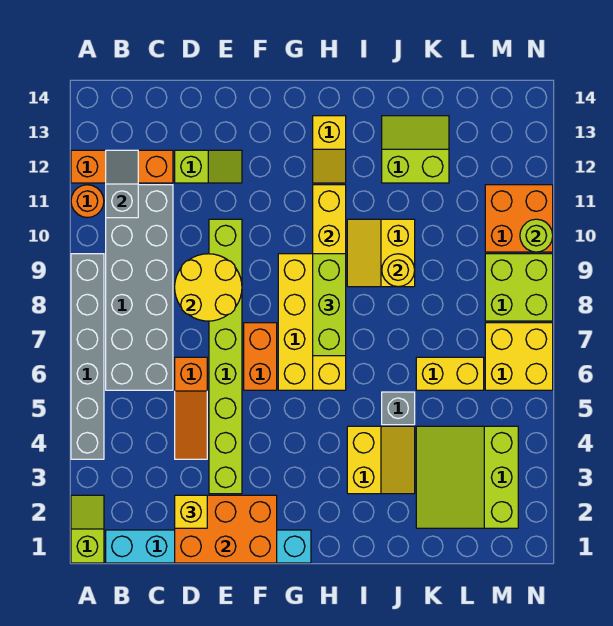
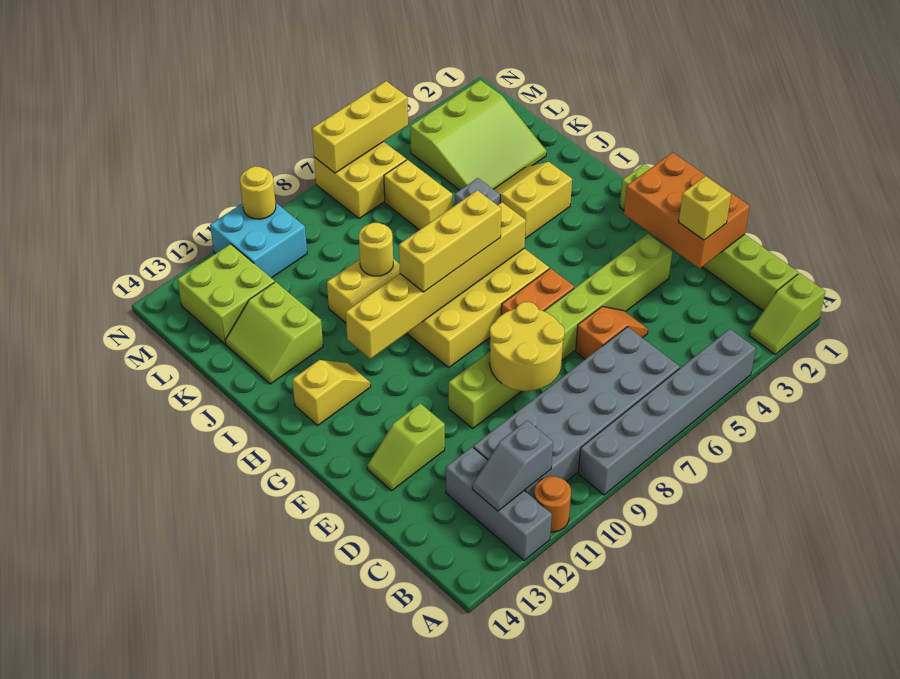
orange 1x3 brick [71,150,173,183] -> grey 1x3 brick [446,447,552,560]
cyan 1x6 brick [106,530,311,563] -> lime 1x6 brick [620,164,798,311]
orange 1x3 slope [175,357,207,459] -> orange 1x2 slope [576,307,648,359]
lime 1x2 slope [175,150,242,183] -> lime 1x2 slope turned to [367,403,445,490]
lime 1x3 brick [313,254,346,356] -> yellow 1x3 brick [399,190,501,292]
lime 2x2 brick [485,254,553,321] -> lime 2x2 brick moved to [177,244,275,344]
orange 2x2 brick [485,185,553,252] -> cyan 2x2 brick [210,203,307,278]
none -> yellow 1x3 brick [312,81,408,173]
lime 1x1 round brick [520,219,553,252] -> yellow 1x1 round brick [240,166,276,219]

